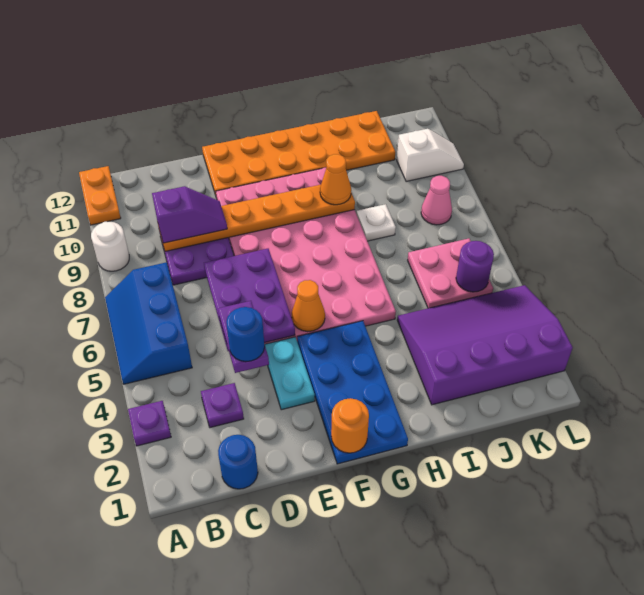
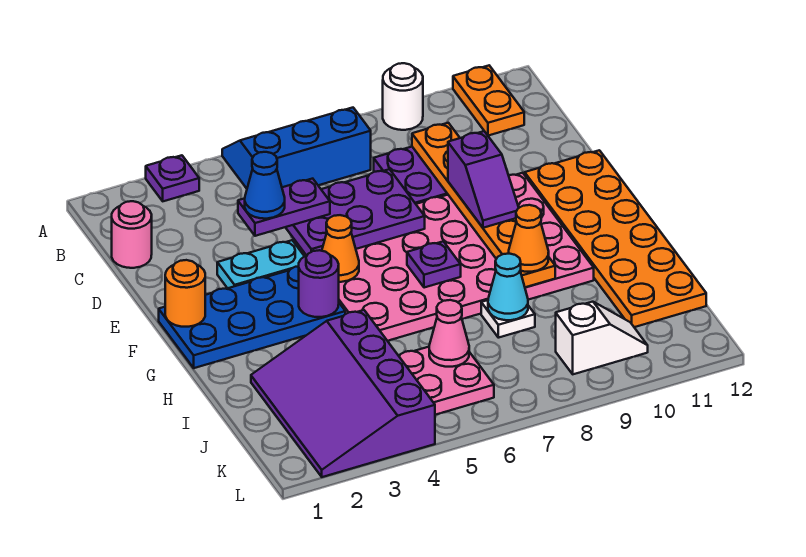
orange 1x2 plate [79,166,121,225] -> orange 1x2 plate turned to [453,66,524,136]
blue 1x1 round brick [218,435,258,489] -> pink 1x1 round brick [112,201,152,268]
purple 1x1 plate [201,383,244,428] -> purple 1x1 plate moved to [407,241,461,288]
purple 1x2 slope [152,186,227,243] -> purple 1x2 slope moved to [448,131,519,228]
blue 1x1 round brick [226,307,265,362] -> blue 1x1 cone [245,152,285,219]
purple 3x4 slope [397,285,573,405] -> purple 3x4 slope turned to [251,310,435,477]
none -> cyan 1x1 cone [488,254,528,320]
purple 1x1 round brick [456,241,494,292] -> purple 1x1 round brick moved to [299,250,339,317]
pink 1x1 cone [421,176,452,225] -> pink 1x1 cone moved to [429,300,469,367]
white 1x2 slope [397,129,464,182] -> white 1x2 slope turned to [556,302,648,374]

